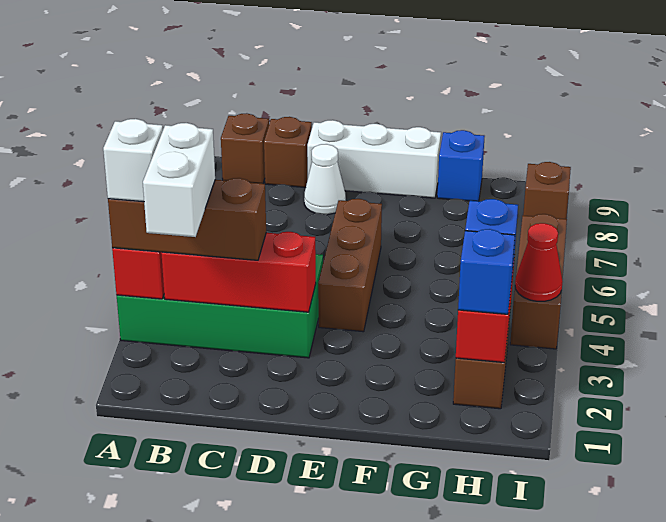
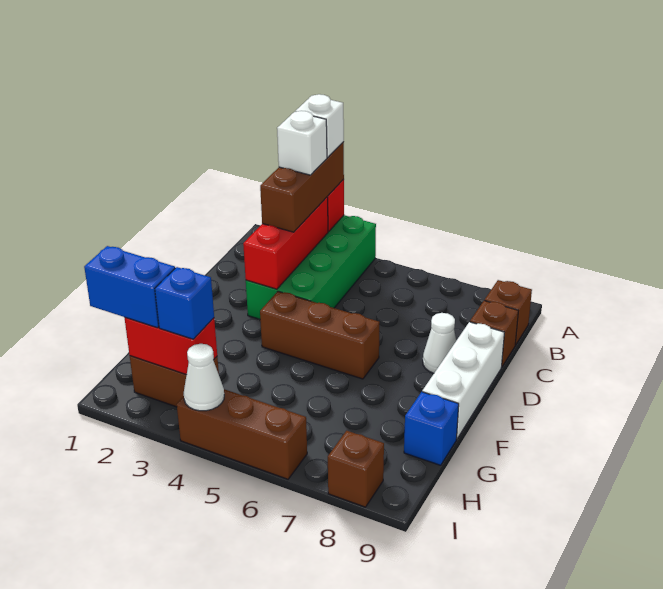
white 1x2 brick [143,123,215,237] -> white 1x1 brick [277,111,327,175]
blue 1x1 brick [458,229,515,314] -> blue 1x2 brick [84,246,175,328]
red 1x1 cone [515,223,563,301] -> white 1x1 cone [184,344,224,411]

